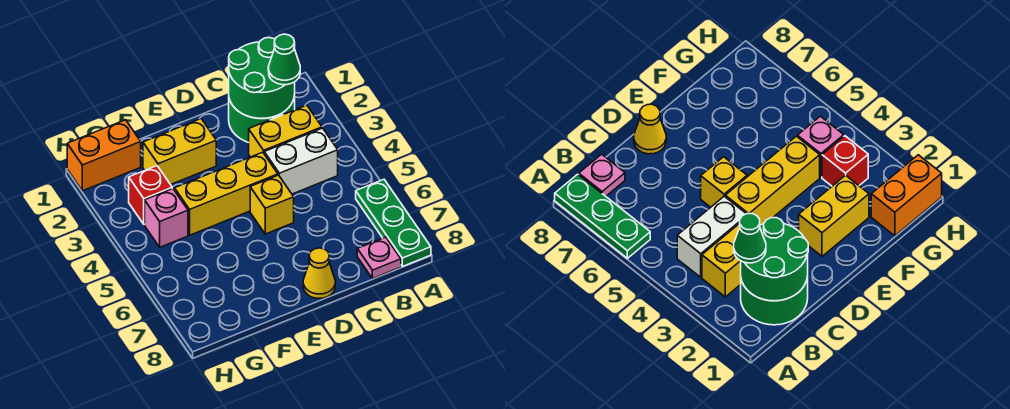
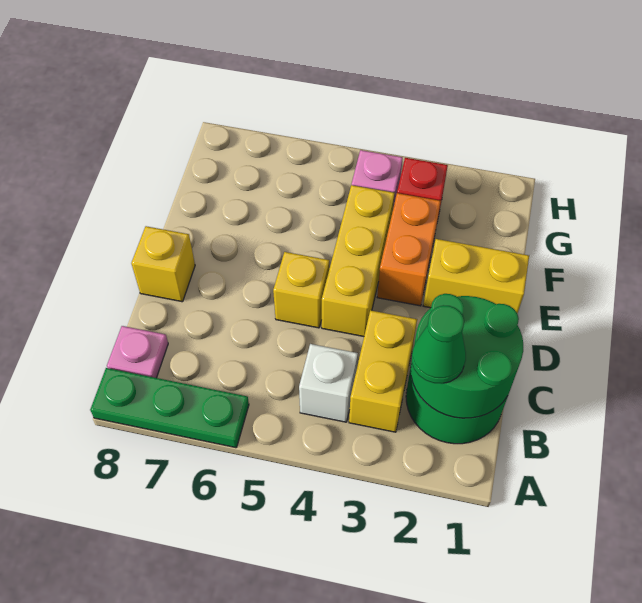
white 1x2 brick [264,128,338,194] -> white 1x1 brick [299,344,358,422]
yellow 1x1 cone [303,248,335,298] -> yellow 1x1 brick [131,226,195,302]
yellow 1x2 brick [143,119,216,185] -> yellow 1x2 brick turned to [423,239,529,313]
orange 1x2 brick [67,120,141,191] -> orange 1x2 brick moved to [377,193,441,306]

